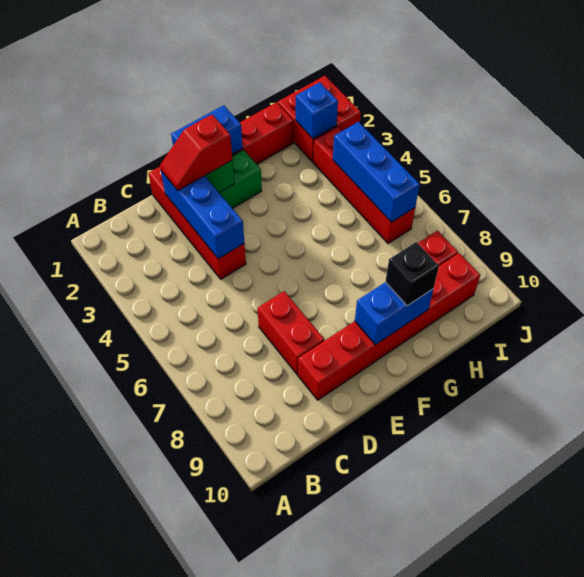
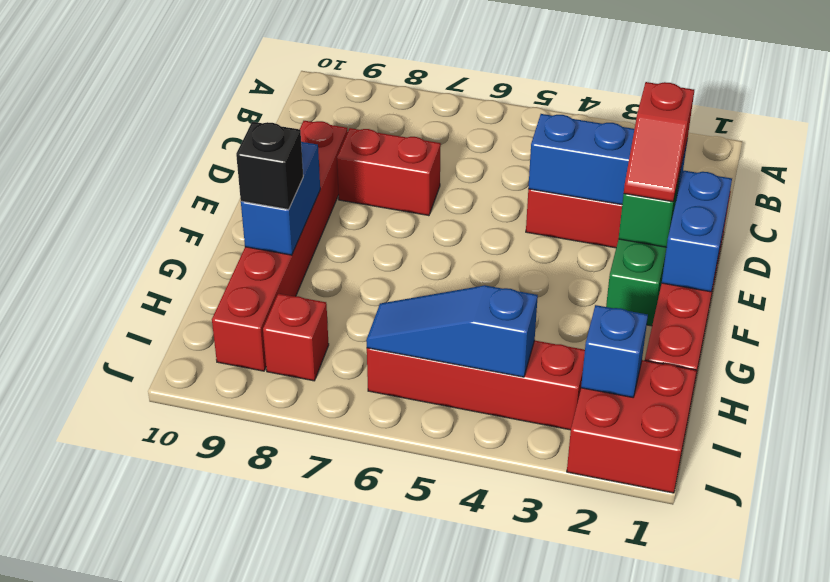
red 1x2 slope [160,115,232,190] -> red 1x2 slope turned to [624,82,694,202]
blue 1x3 brick [333,122,420,222] -> blue 1x3 slope [366,285,538,377]

